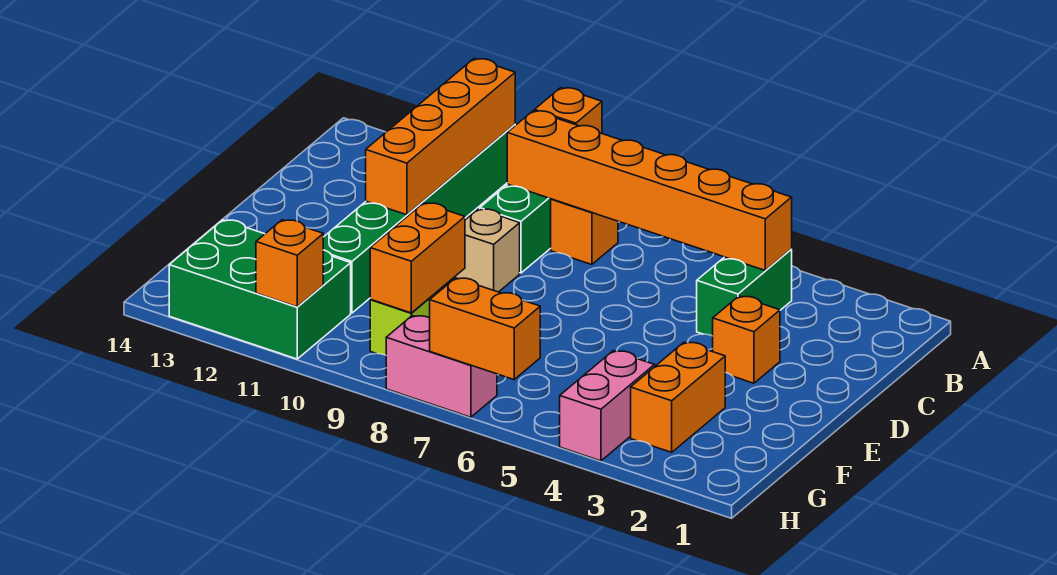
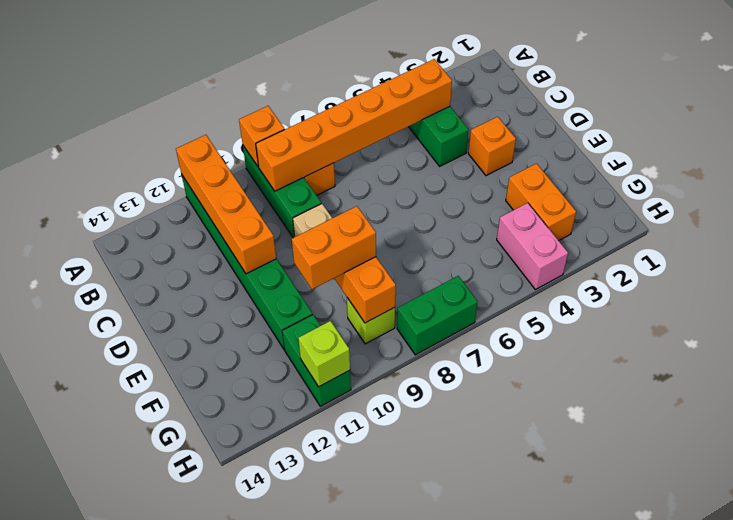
green 2x3 brick [169,220,351,359] -> green 1x2 brick [282,315,351,406]
orange 1x2 brick [430,278,540,380] -> orange 1x2 brick moved to [292,206,376,289]
pink 1x2 brick [386,316,497,417] -> green 1x2 brick [397,276,478,355]
orange 1x1 brick [256,220,323,307] -> lime 1x1 brick [298,321,350,387]

